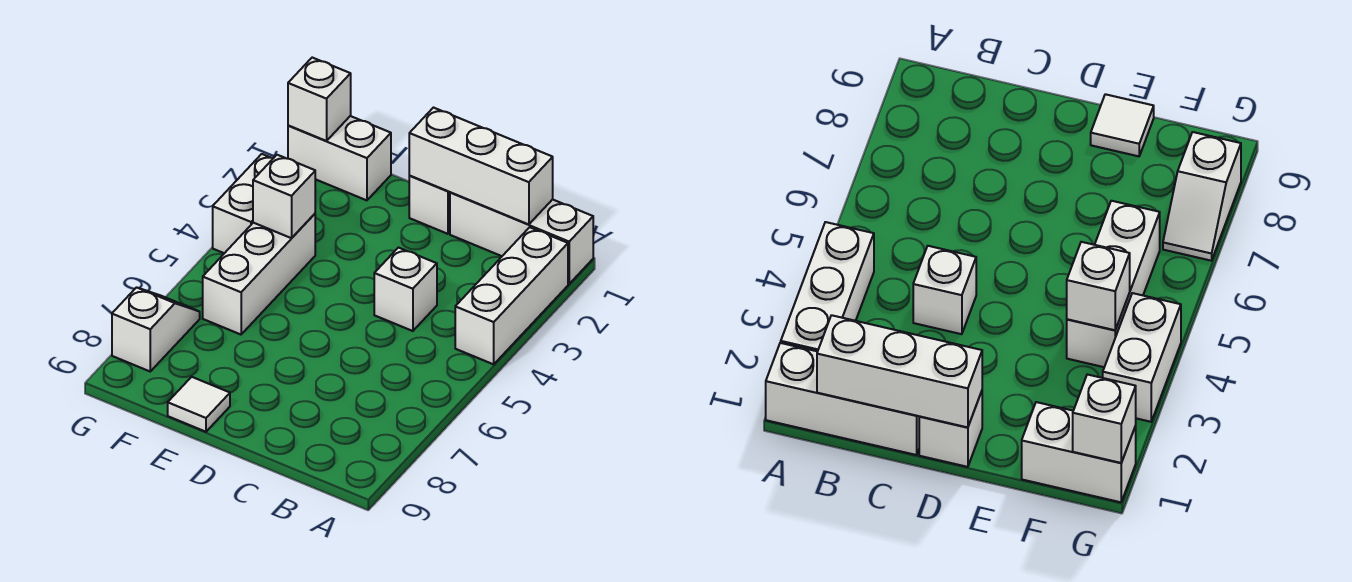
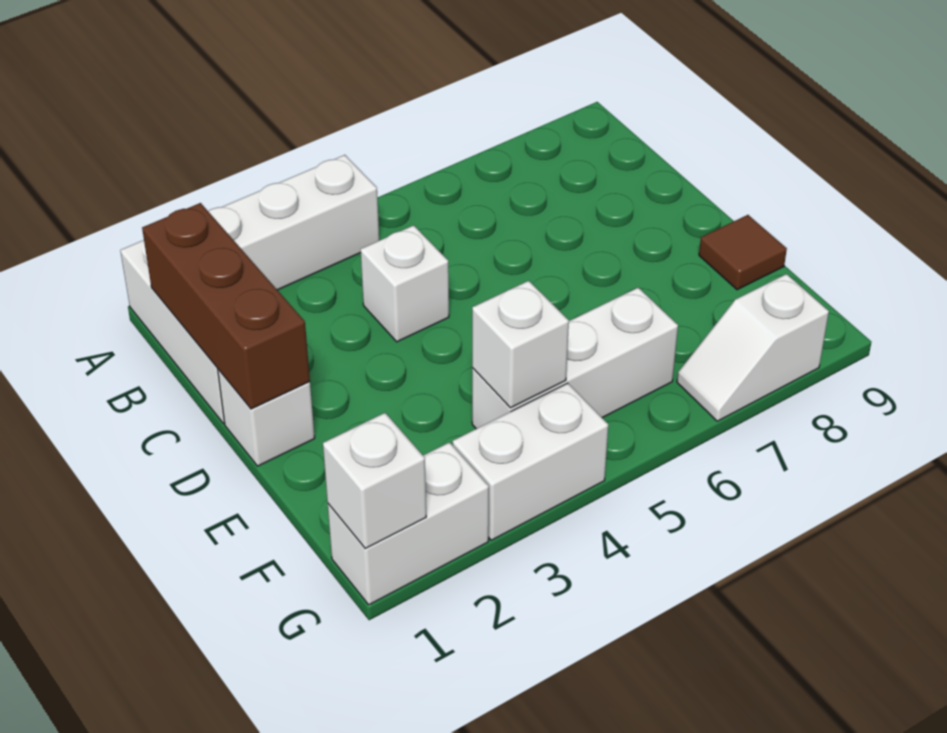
white 1x3 brick [409,108,553,224] -> brown 1x3 brick [142,203,310,409]
white 1x1 tile [168,377,230,432] -> brown 1x1 tile [699,215,787,290]
white 1x2 brick [288,116,391,200] -> white 1x2 brick turned to [328,442,489,605]

